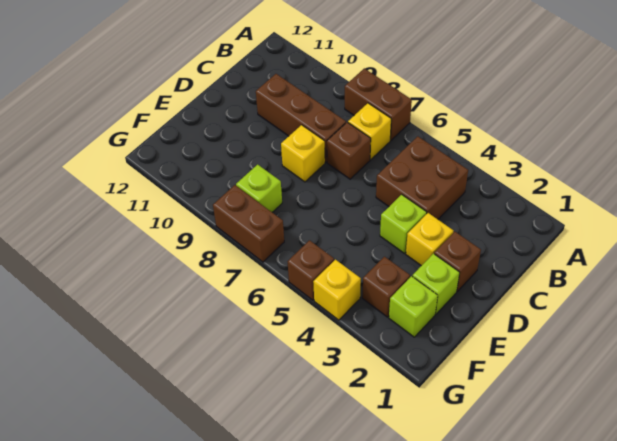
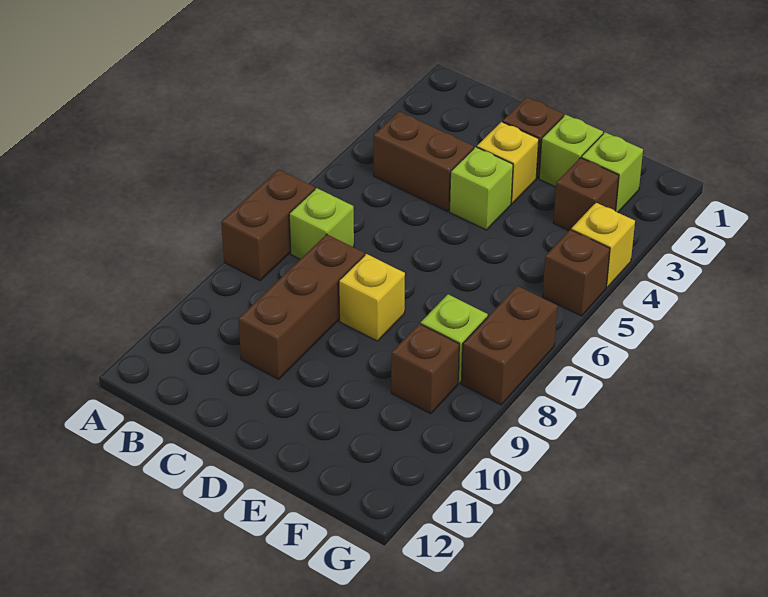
brown 2x2 brick [376,136,468,219] -> brown 1x2 brick [373,112,474,211]
yellow 1x1 brick [348,103,391,160] -> lime 1x1 brick [289,188,354,259]
brown 1x1 brick [327,122,371,179] -> brown 1x1 brick moved to [391,324,459,414]

